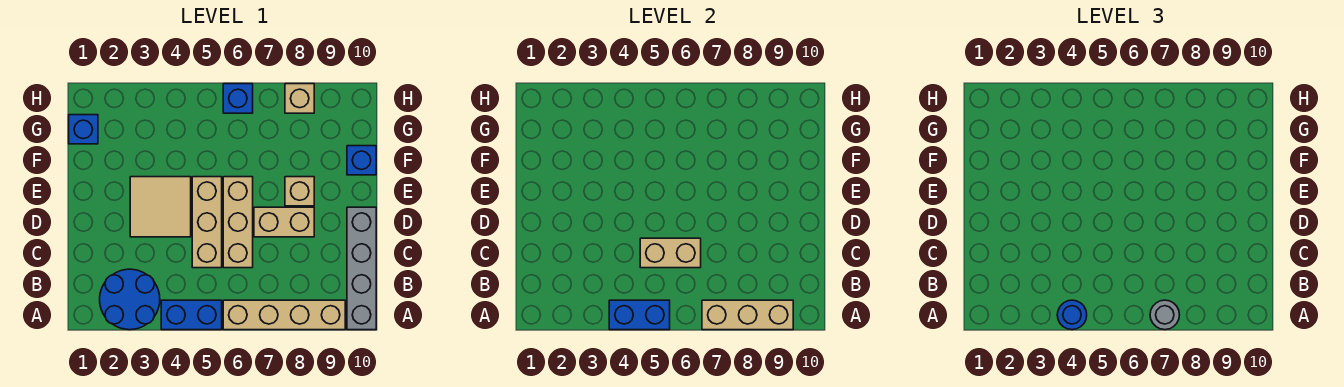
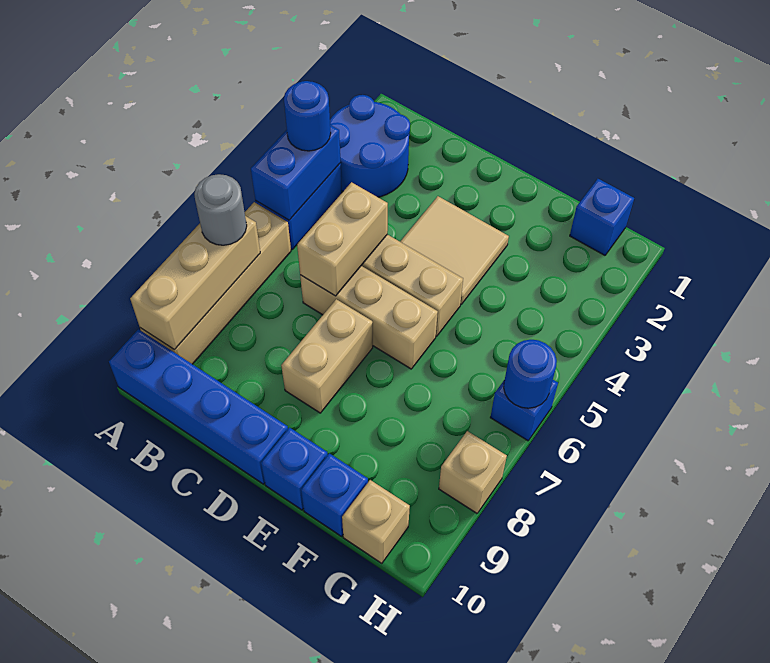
grey 1x4 brick [347,207,376,330] -> blue 1x4 brick [109,329,288,484]
tan 1x1 brick [285,177,314,206] -> tan 1x1 brick moved to [342,480,410,563]
none -> blue 1x1 brick [261,428,328,510]
none -> blue 1x1 round brick [504,340,557,408]

